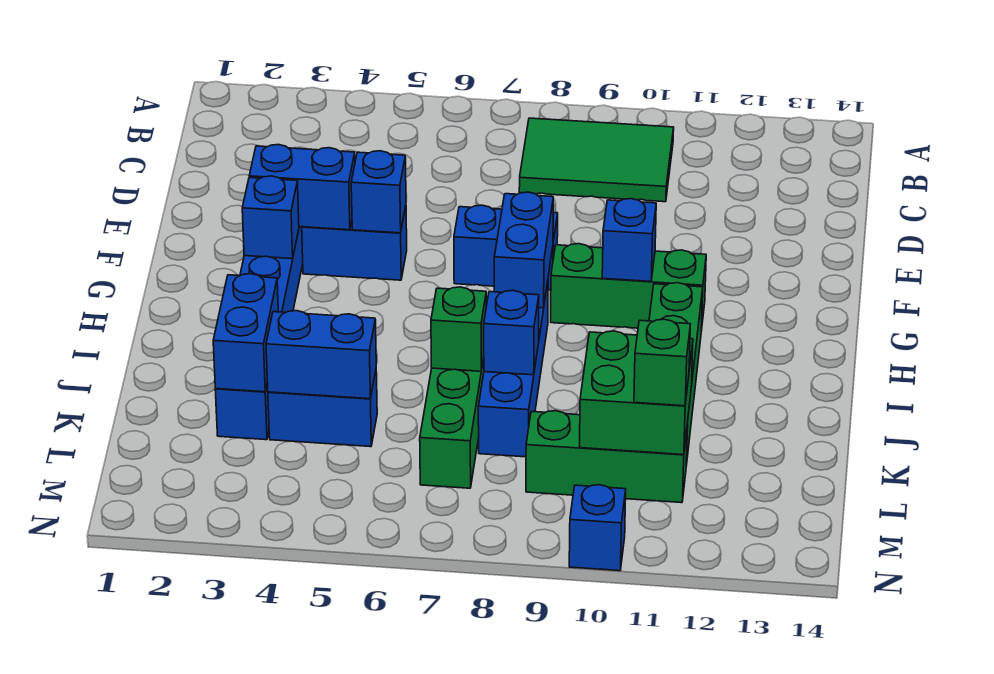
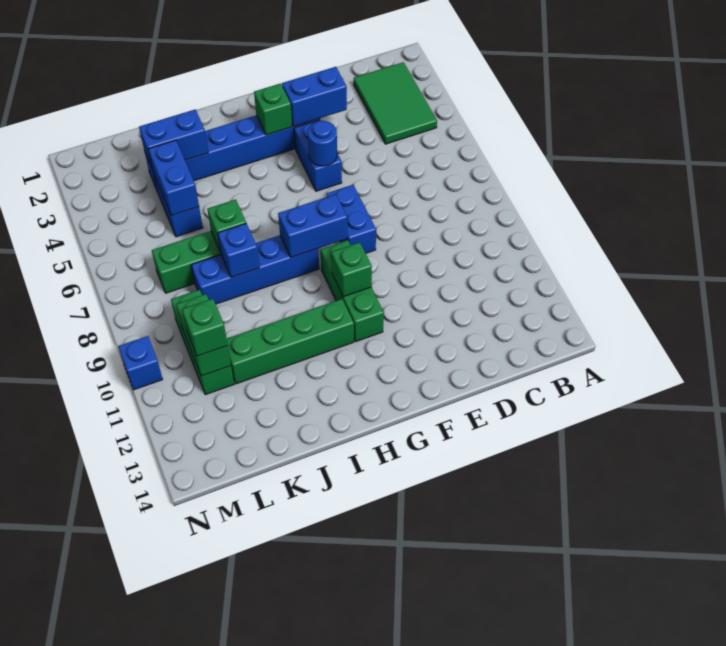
green 2x3 tile [519,118,674,202] -> green 2x3 tile moved to [354,62,437,144]
blue 1x2 brick [249,145,355,230] -> blue 1x2 brick turned to [282,67,347,126]
blue 1x1 brick [351,151,406,233] -> blue 1x1 round brick [308,121,337,166]
blue 1x1 brick [242,176,299,259] -> green 1x1 brick [254,84,292,135]
blue 1x1 brick [602,199,656,282] -> green 1x1 brick [331,242,372,297]
green 2x2 brick [580,331,693,455] -> green 1x2 brick [176,294,231,376]

